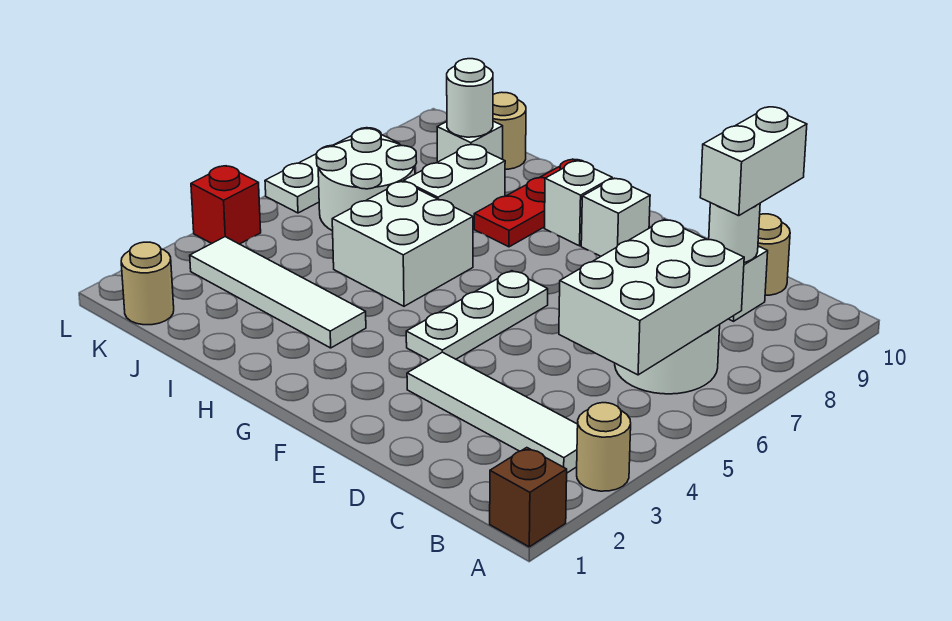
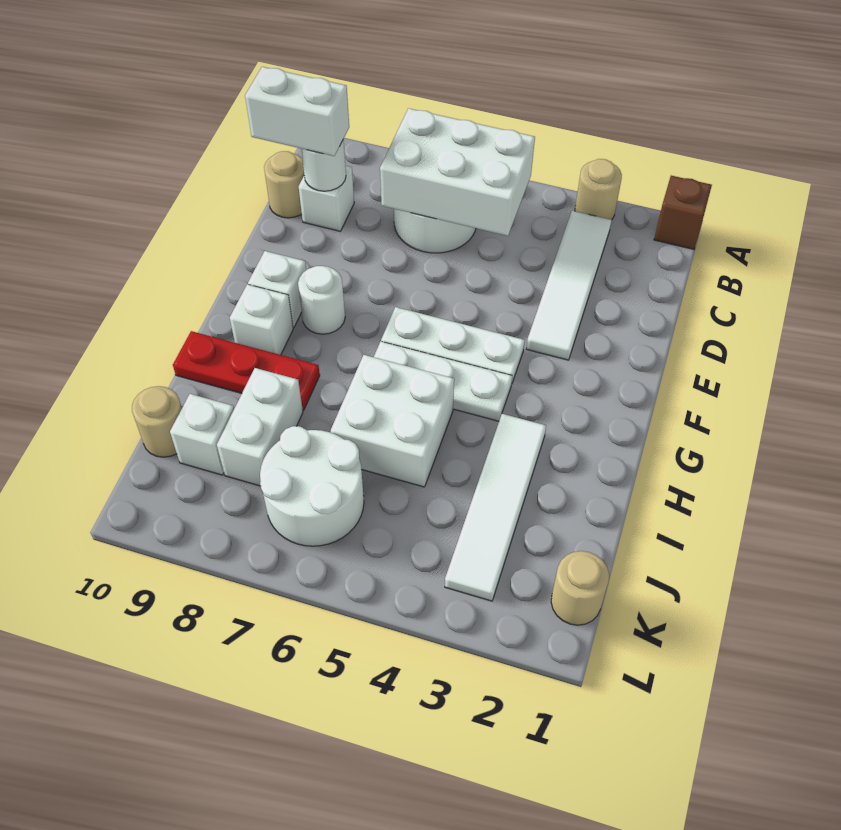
white 1x2 brick [404,145,505,229] -> white 1x2 brick turned to [217,368,303,486]
white 1x1 round brick [447,59,493,137] -> white 1x1 round brick moved to [298,266,345,334]
red 1x1 brick [191,166,261,244] -> none
white 1x3 plate [265,128,399,213] -> white 1x3 plate moved to [374,342,512,421]

